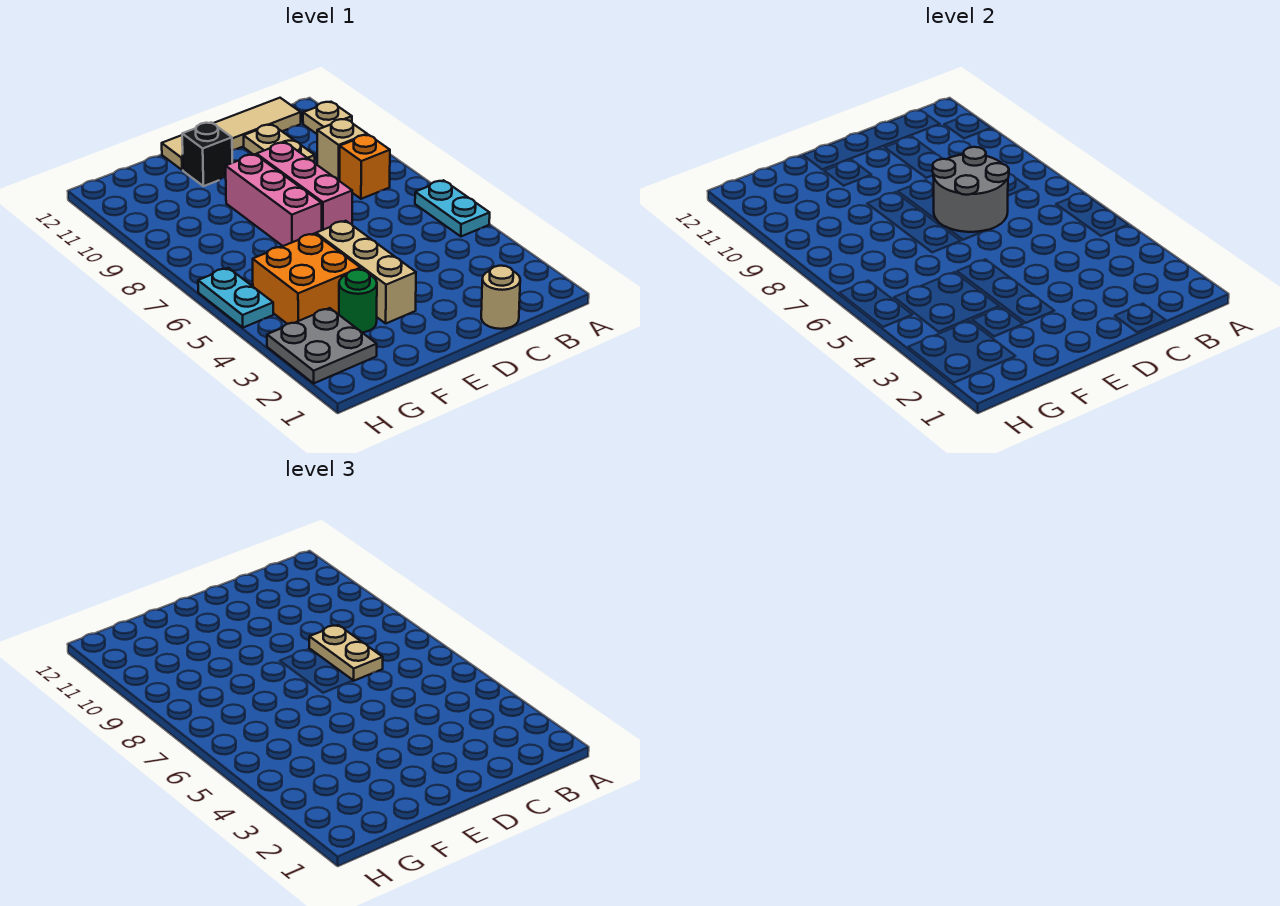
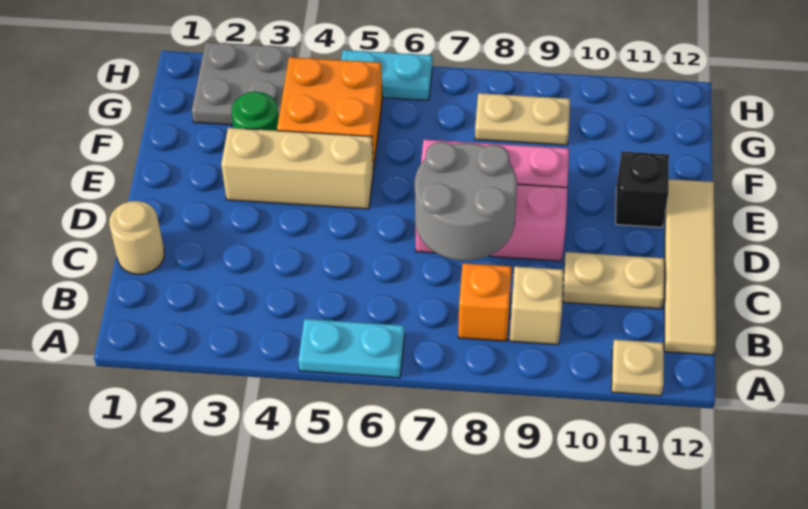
tan 1x2 plate [309,625,383,681] -> tan 1x2 plate moved to [475,93,570,145]

